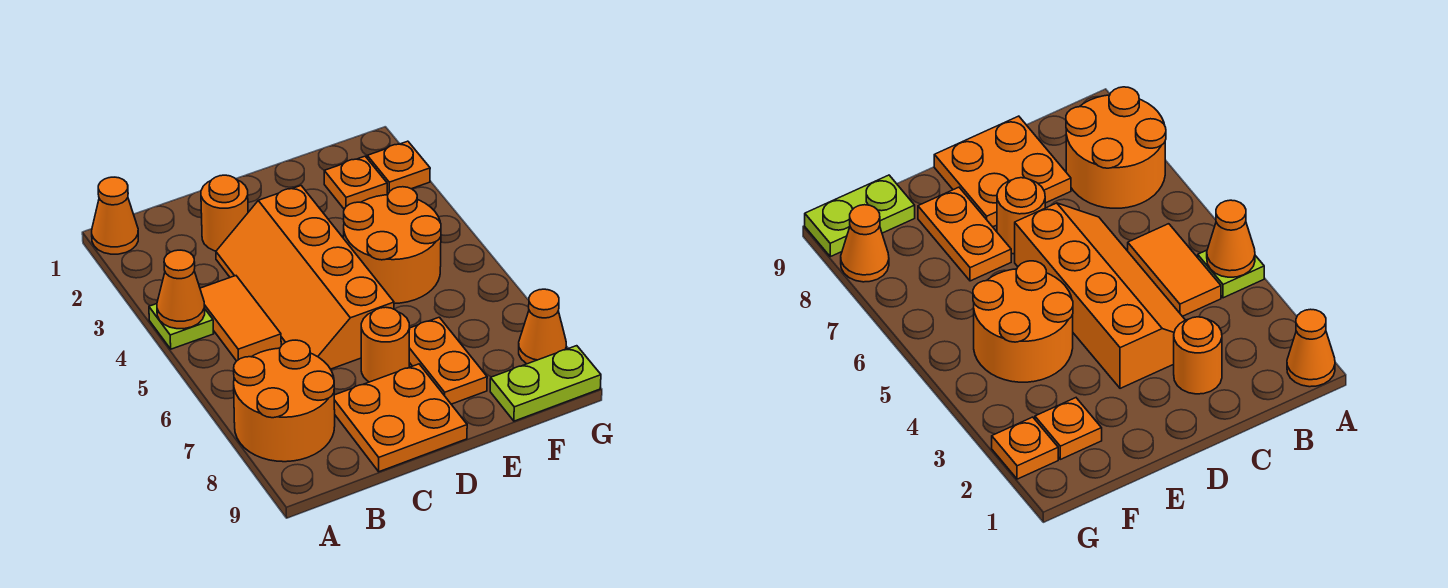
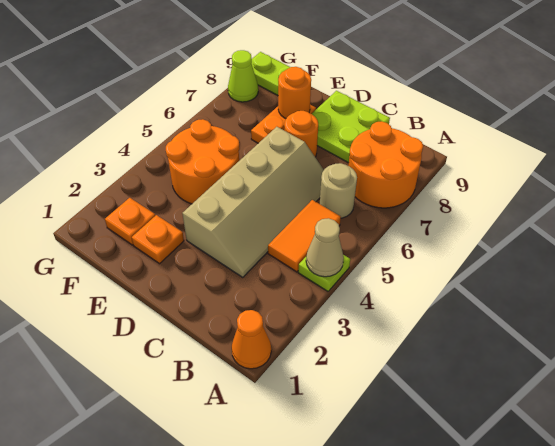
orange 1x1 cone [157,250,205,329] -> tan 1x1 cone [306,218,344,277]
none -> tan 1x1 round brick [320,163,357,218]
orange 1x1 round brick [201,175,248,251] -> orange 1x1 round brick moved to [278,67,311,118]
orange 2x4 slope [216,186,394,369] -> tan 2x4 slope [182,127,324,277]
orange 2x2 plate [334,364,467,472] -> lime 2x2 plate [312,91,390,163]
orange 1x1 plate [367,141,430,195] -> orange 1x1 plate moved to [132,215,184,264]
orange 1x1 cone [519,289,567,364] -> lime 1x1 cone [228,50,258,102]

